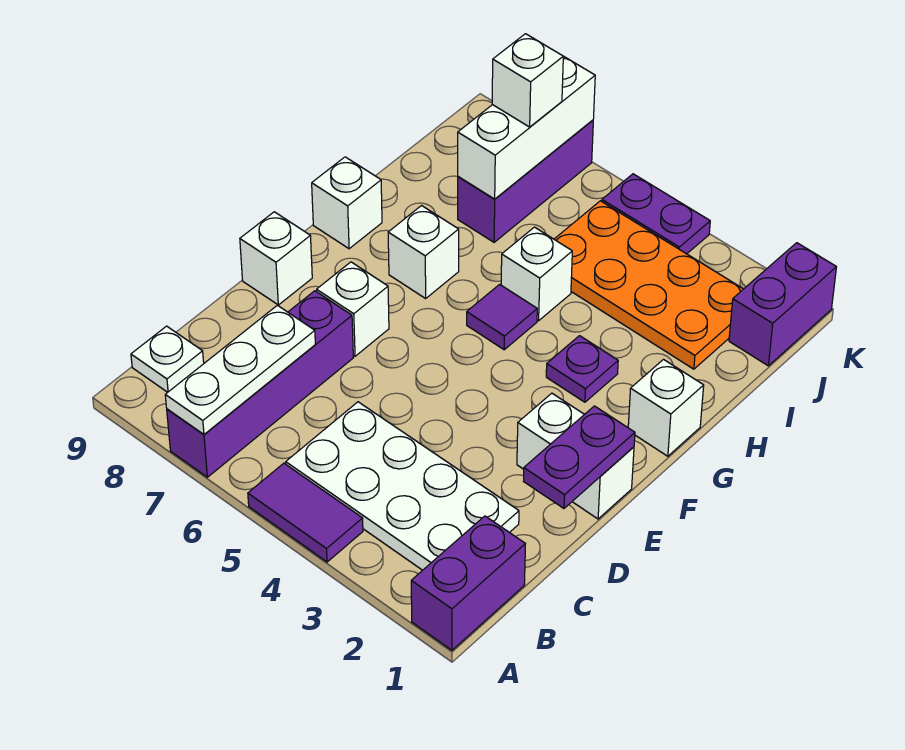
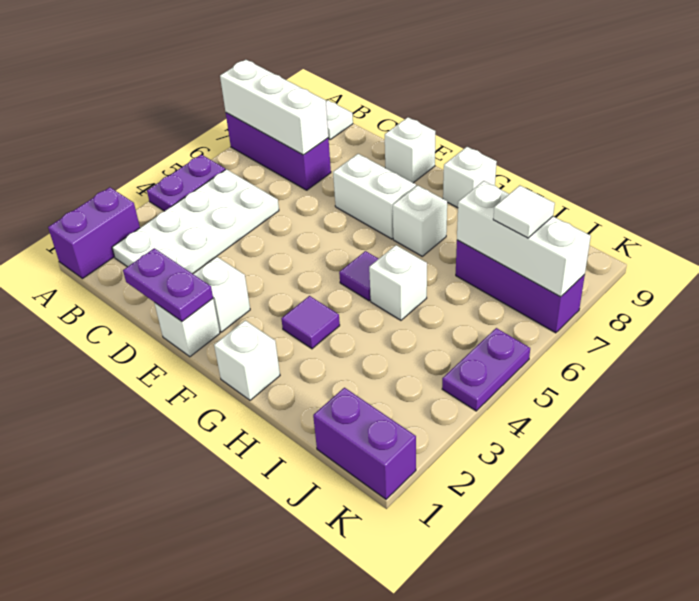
purple 1x2 brick [411,516,525,650] -> purple 1x2 brick turned to [48,187,140,279]
purple 1x2 tile [248,463,363,562] -> purple 1x2 plate [147,154,225,211]
purple 1x4 brick [167,291,353,477] -> purple 1x3 brick [226,113,331,190]
white 1x3 plate [165,305,315,434] -> white 1x3 brick [220,60,328,155]
white 1x1 brick [317,262,389,356] -> white 1x2 brick [333,154,416,239]
purple 1x1 plate [546,336,618,402] -> purple 1x1 tile [281,296,340,349]
orange 2x4 plate [554,201,743,369] -> none
white 1x1 brick [492,34,563,127] -> white 1x1 tile [493,185,555,238]

